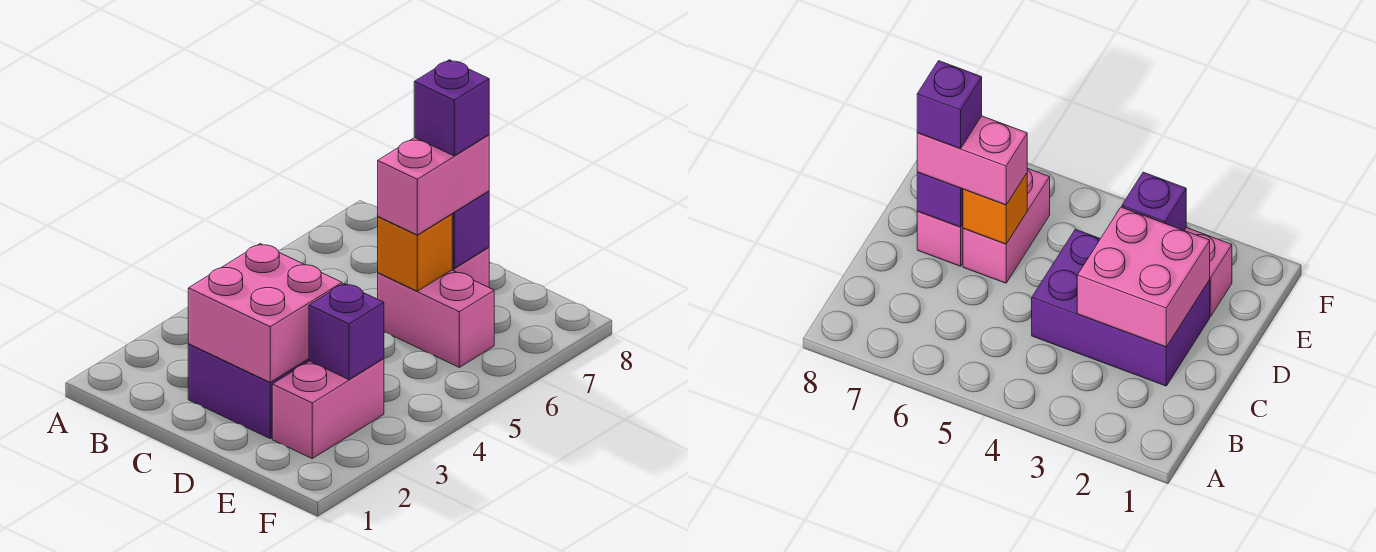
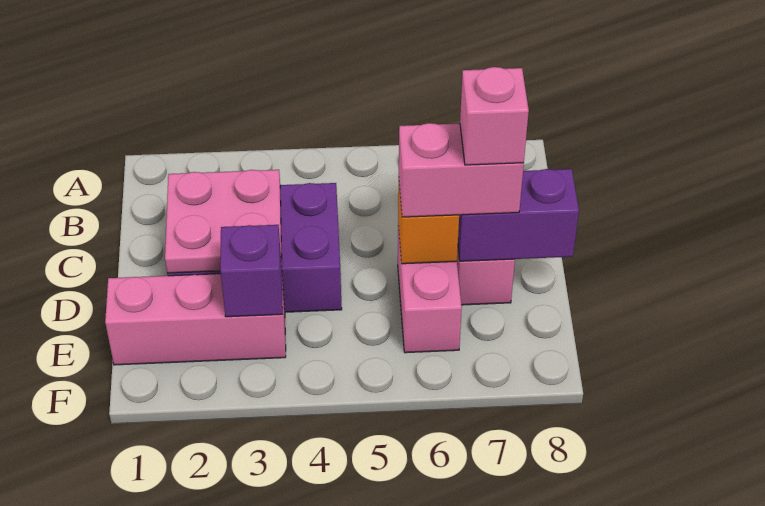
pink 2x2 brick [188,244,342,382] -> pink 2x2 plate [165,170,282,273]
purple 1x1 brick [452,191,489,268] -> purple 1x2 brick [458,169,579,261]
purple 1x1 brick [414,60,489,156] -> pink 1x1 brick [460,67,529,165]
pink 1x2 brick [272,359,384,459] -> pink 1x3 brick [105,274,286,365]

